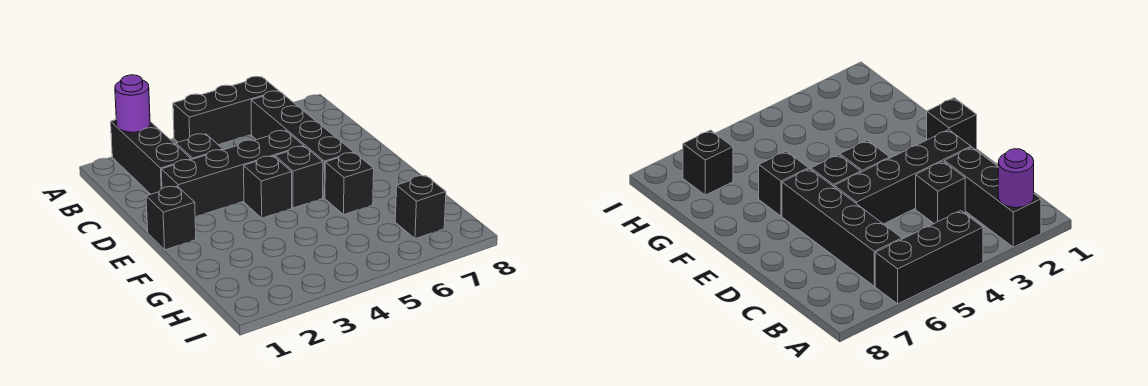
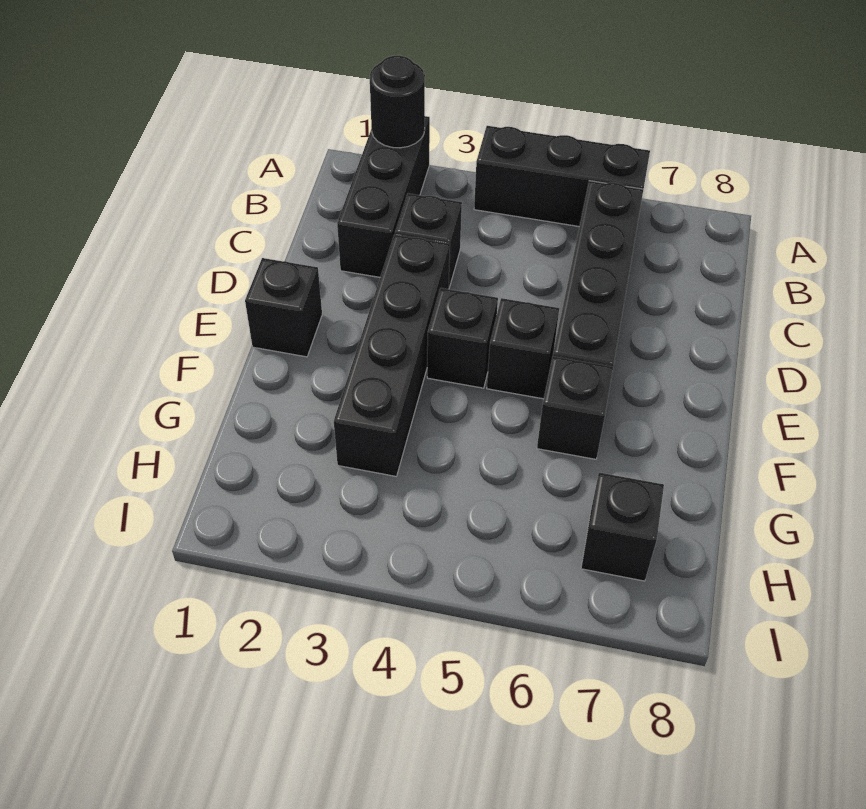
purple 1x1 round brick [115,75,150,132] -> black 1x1 round brick [370,56,425,148]
black 1x4 brick [161,131,304,216] -> black 1x4 brick turned to [334,234,450,476]

